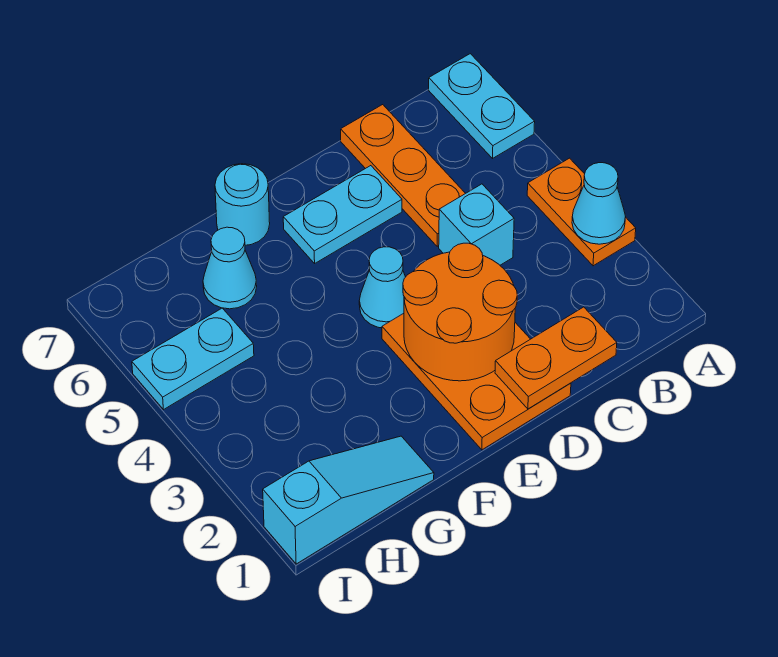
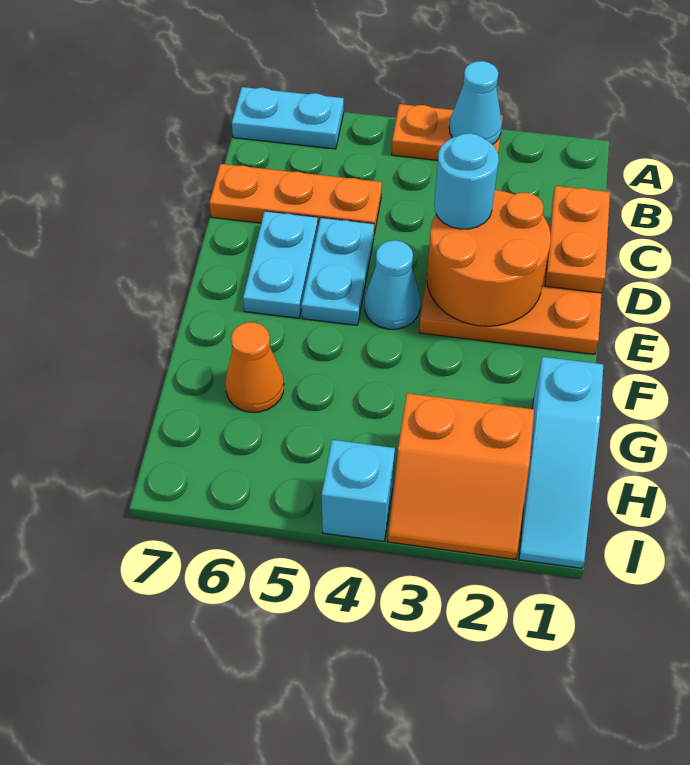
cyan 1x1 brick [439,184,514,265] -> cyan 1x1 brick moved to [322,440,395,541]
cyan 1x1 round brick [215,164,270,245] -> cyan 1x1 round brick moved to [434,133,499,229]
cyan 1x3 slope [263,436,434,564] -> cyan 1x3 slope turned to [519,357,603,568]
cyan 1x1 cone [203,227,257,309] -> orange 1x1 cone [225,322,284,412]
none -> orange 2x2 slope [388,393,534,559]
cyan 1x2 plate [132,308,254,410] -> cyan 1x2 plate moved to [302,218,374,325]

